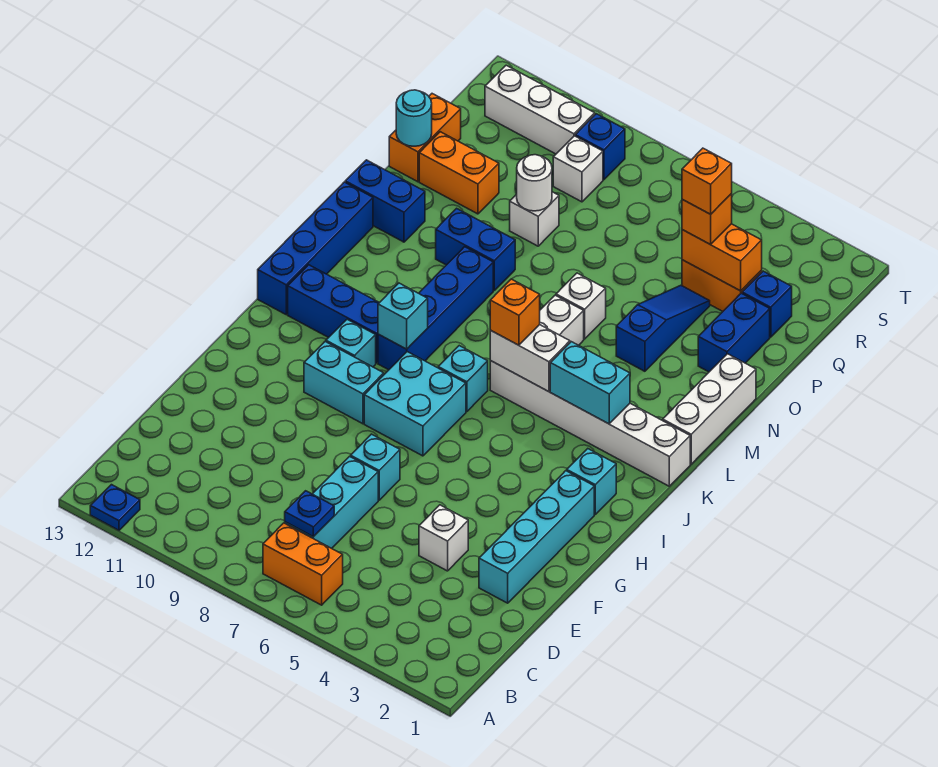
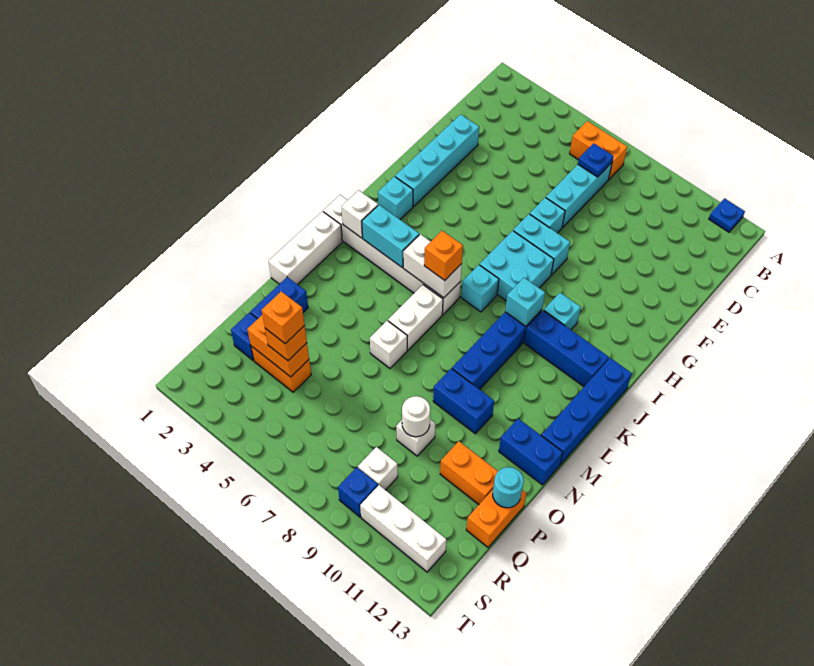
white 1x1 brick [419,505,468,571] -> white 1x1 brick moved to [342,190,378,238]
cyan 1x2 brick [304,342,384,424] -> cyan 1x2 brick moved to [513,214,570,275]
blue 1x3 slope [616,285,710,371] -> none

